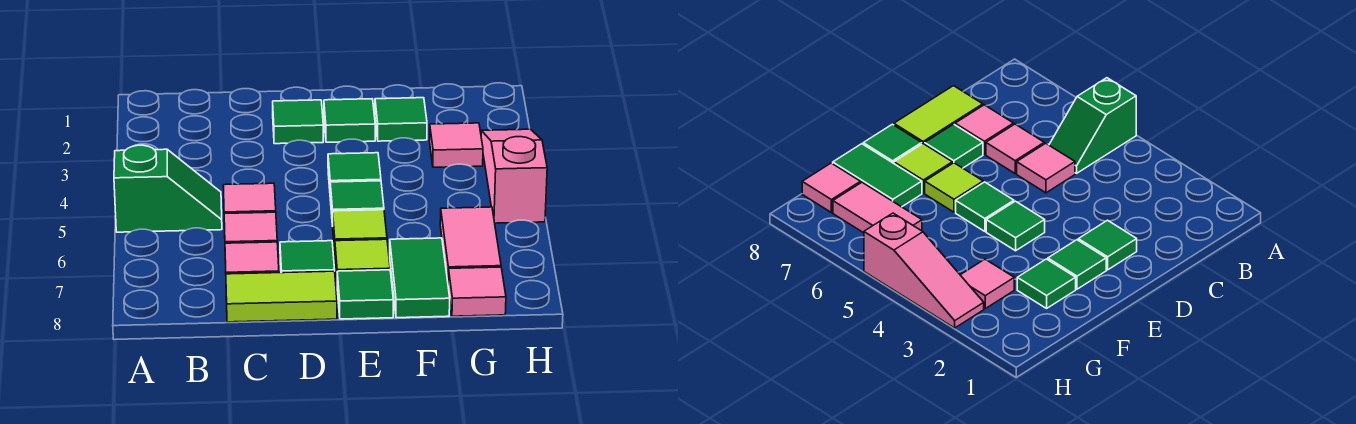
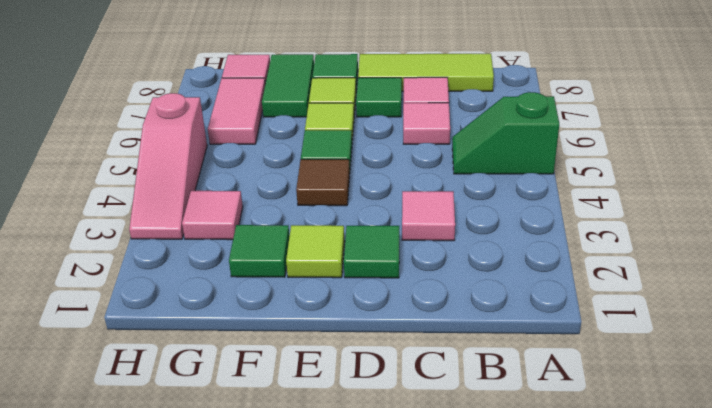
pink 1x1 tile [223,183,276,214] -> pink 1x1 tile moved to [402,191,455,241]
lime 1x2 tile [226,271,337,322] -> lime 1x3 tile [358,54,494,91]
green 1x1 tile [324,99,375,142] -> lime 1x1 tile [286,225,345,278]
green 1x1 tile [328,153,381,188] -> brown 1x1 tile [296,159,350,206]

